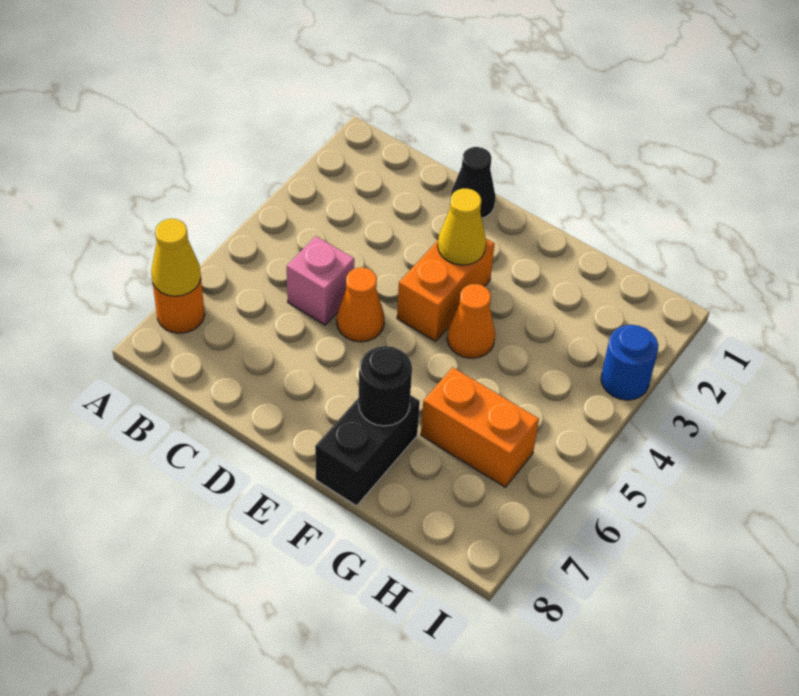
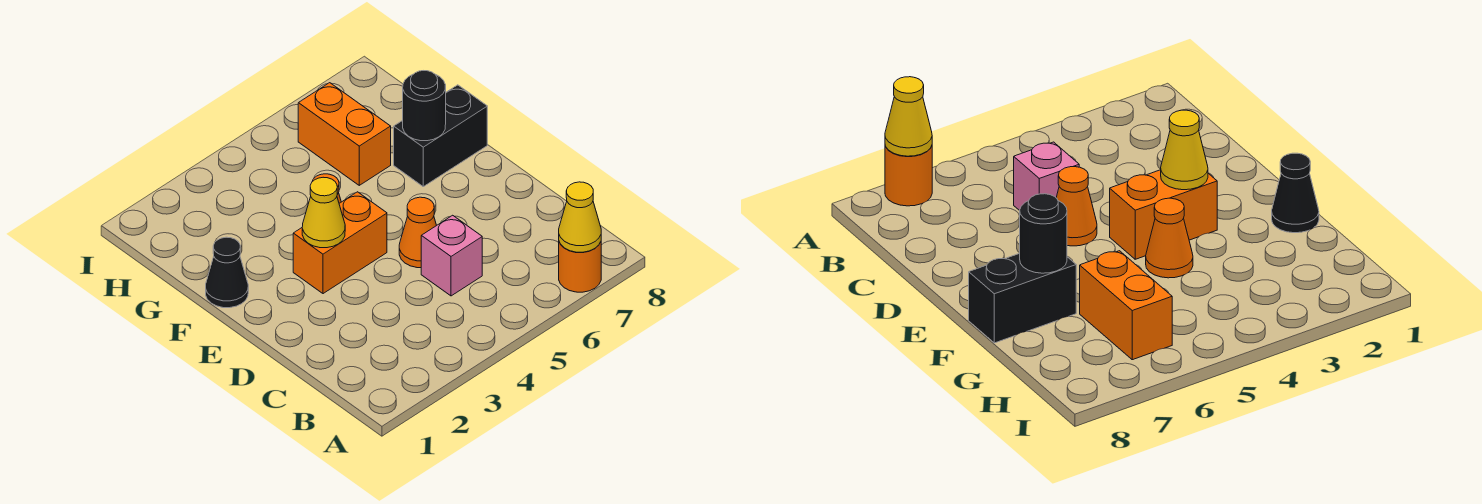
black 1x1 cone [450,147,496,218] -> black 1x1 cone moved to [206,237,248,308]
blue 1x1 round brick [601,325,658,400] -> none

